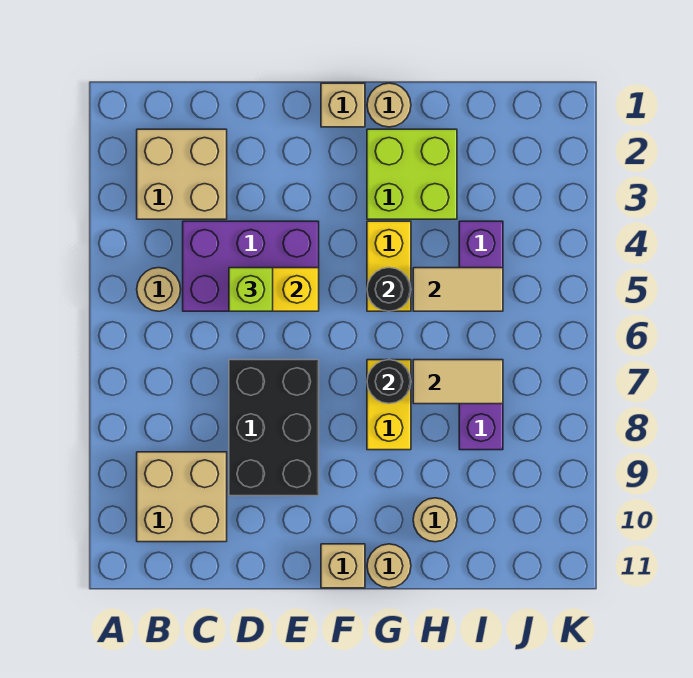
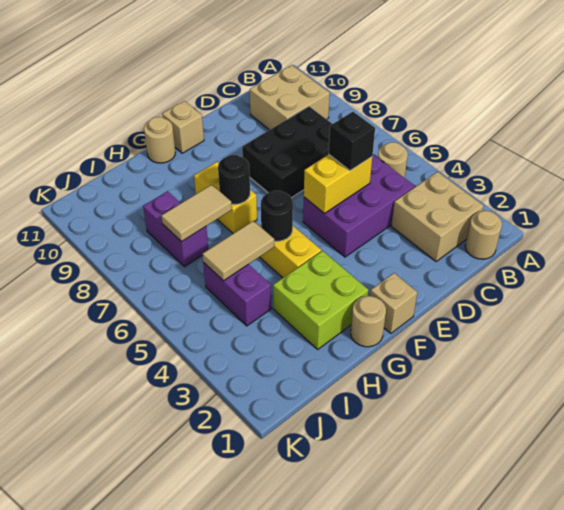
lime 1x1 brick [229,268,273,311] -> black 1x1 brick [329,112,375,171]
black 2x3 brick [229,360,319,496] -> black 2x3 brick turned to [242,106,332,198]
tan 1x1 round brick [413,498,457,542] -> tan 1x1 round brick moved to [465,211,502,259]

